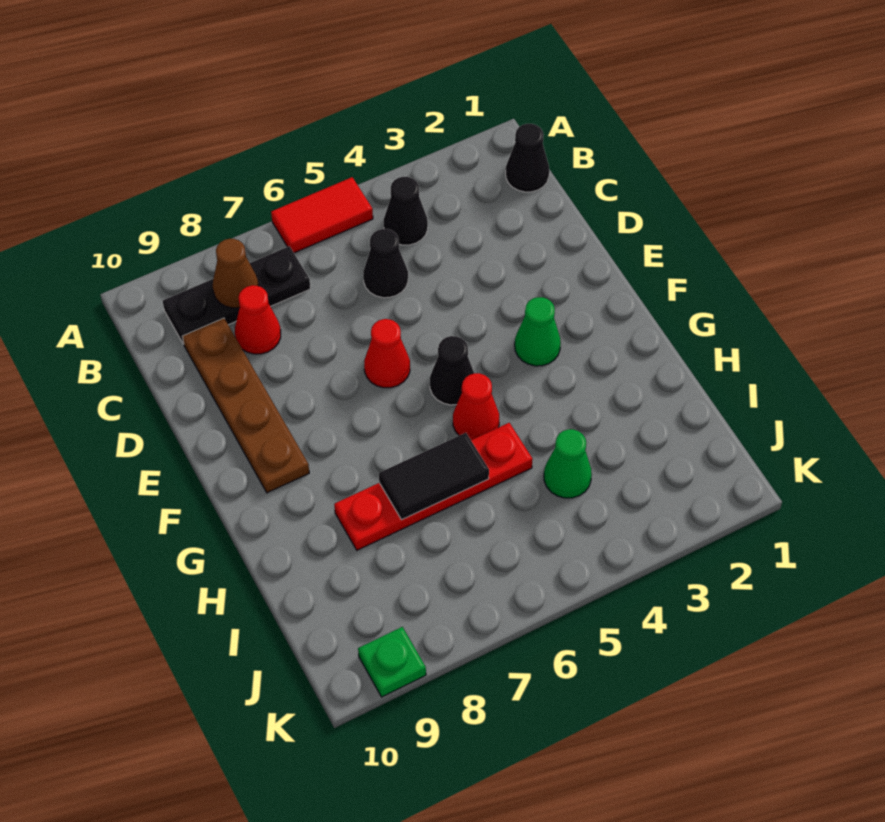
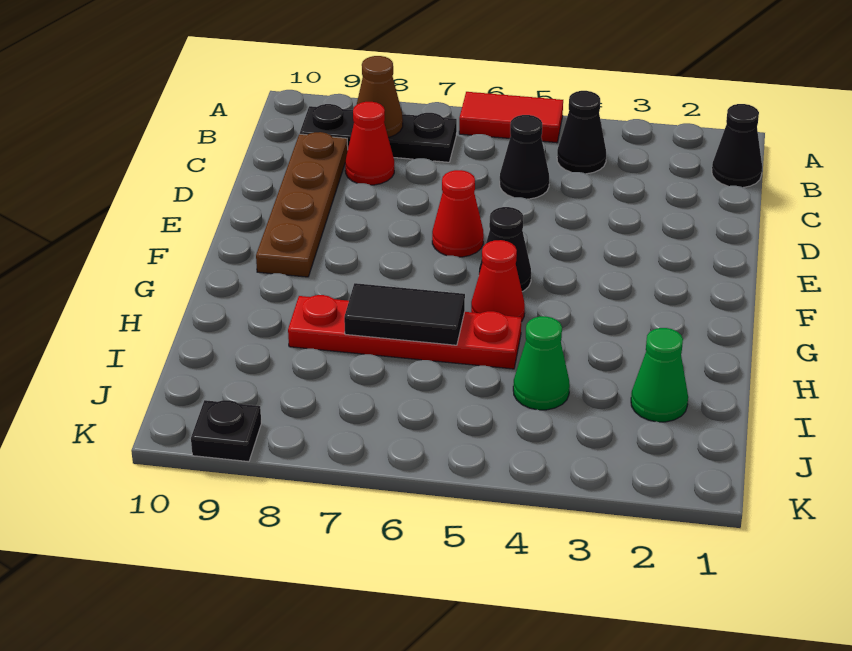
green 1x1 cone [515,297,561,366] -> green 1x1 cone moved to [631,328,688,422]
green 1x1 plate [358,627,426,697] -> black 1x1 plate [191,400,261,462]

